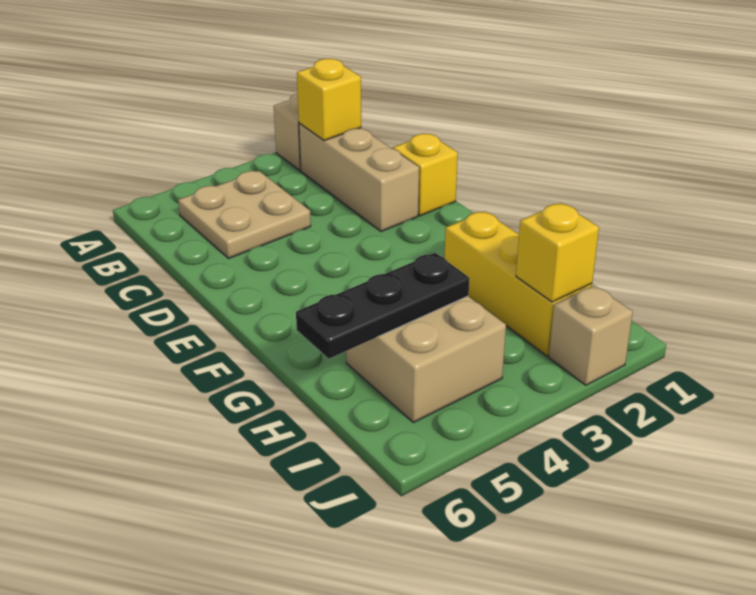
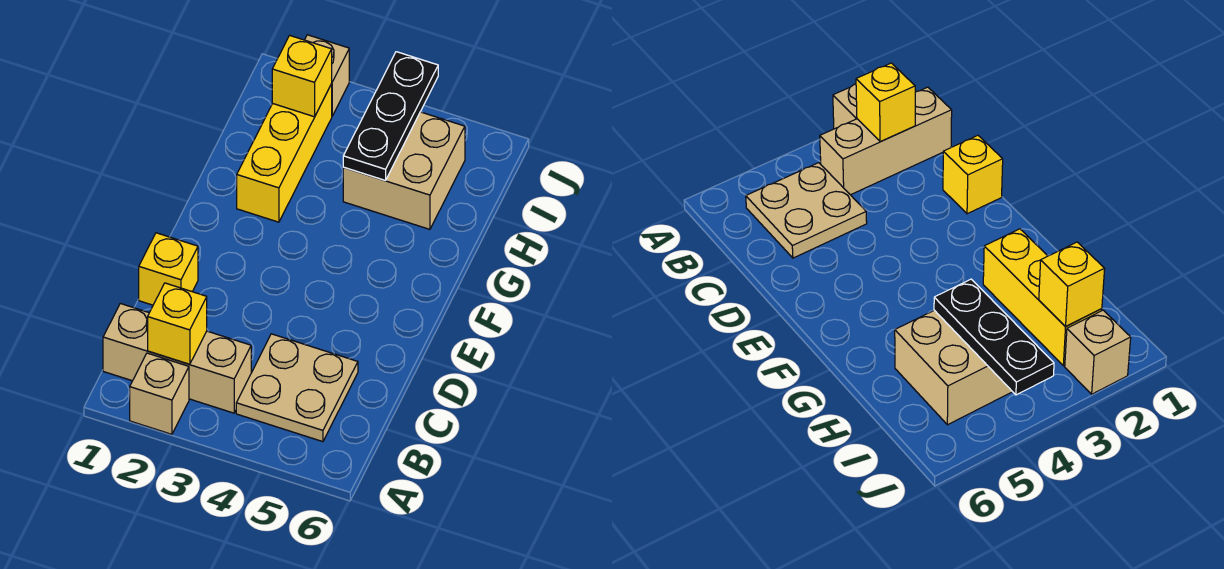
tan 1x3 brick [299,123,419,231] -> tan 1x3 brick turned to [103,304,251,413]
black 1x3 plate [296,253,469,359] -> black 1x3 plate turned to [343,52,438,180]

